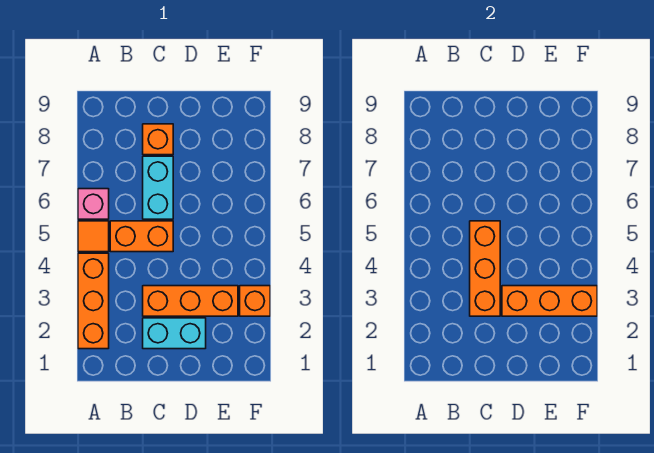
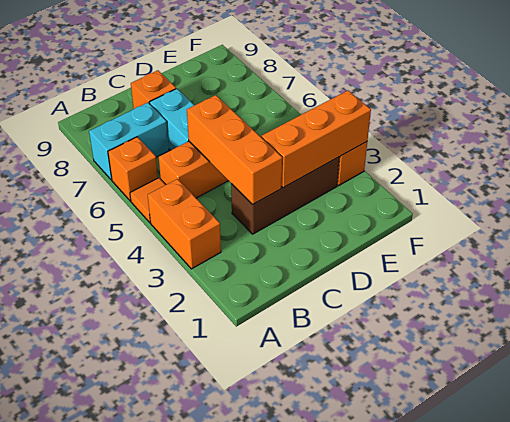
orange 1x3 brick [78,253,109,349] -> orange 1x2 brick [148,179,221,269]
pink 1x1 brick [78,189,109,219] -> orange 1x1 brick [108,137,158,201]
cyan 1x2 brick [143,318,206,349] -> cyan 1x2 brick moved to [89,103,169,180]
orange 1x3 brick [143,286,238,316] -> brown 1x3 brick [231,157,340,234]

